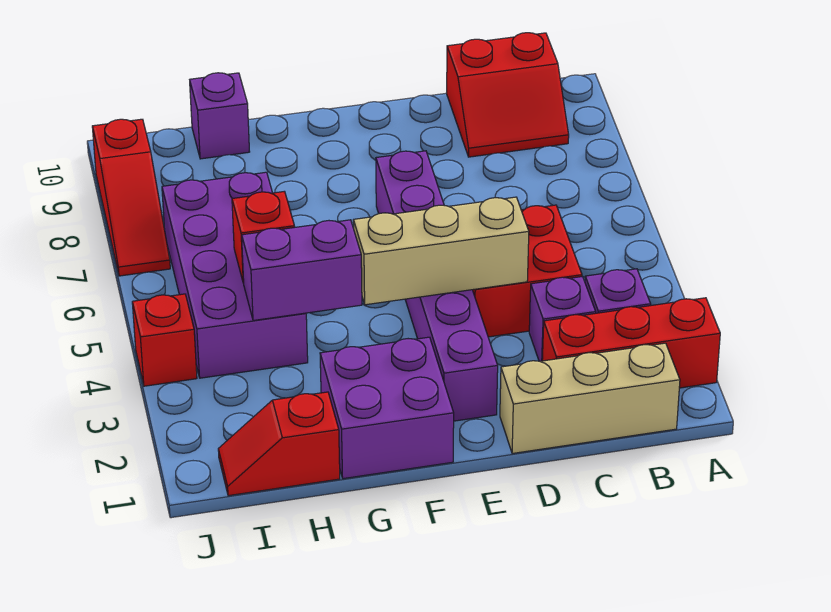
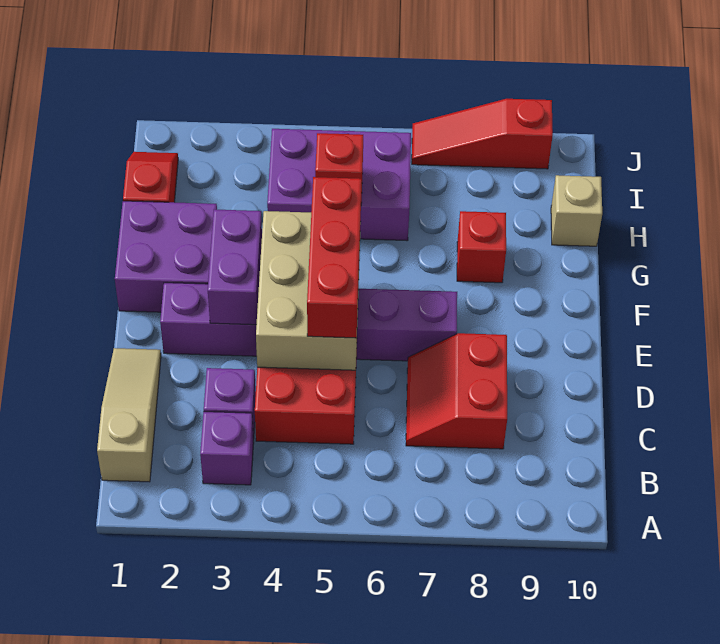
red 1x3 brick [542,298,720,388] -> red 1x3 brick moved to [307,177,362,338]
tan 1x3 brick [500,343,680,454] -> tan 1x3 slope [97,348,161,482]
red 2x2 slope [447,33,569,157] -> red 2x2 slope moved to [406,333,507,449]
tan 1x3 brick [353,197,529,305] -> tan 2x3 brick [256,211,361,370]
purple 1x2 brick [242,220,362,321] -> purple 1x2 brick moved to [208,210,262,325]
purple 2x4 brick [162,172,308,378] -> purple 2x3 brick [267,129,411,241]
purple 1x1 brick [190,73,250,159] -> tan 1x1 brick [551,175,602,246]
red 1x1 brick [132,294,197,386] -> red 1x1 brick moved to [457,211,506,283]

